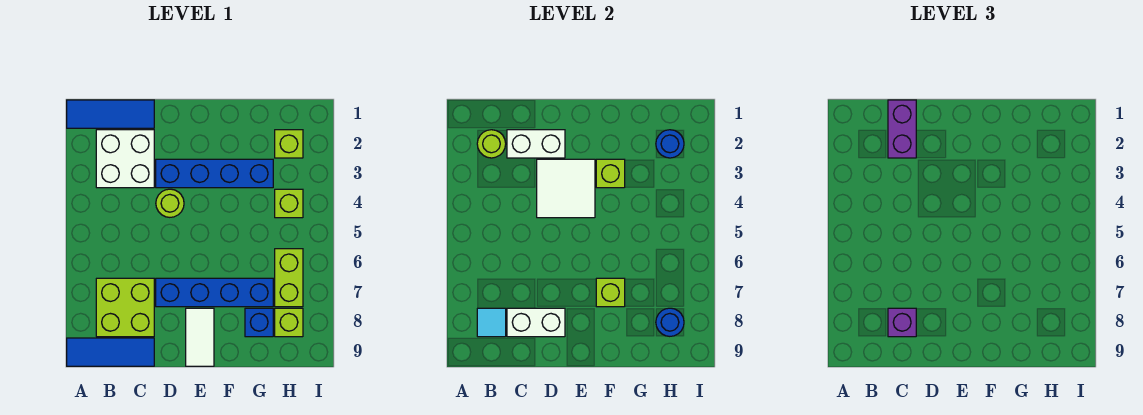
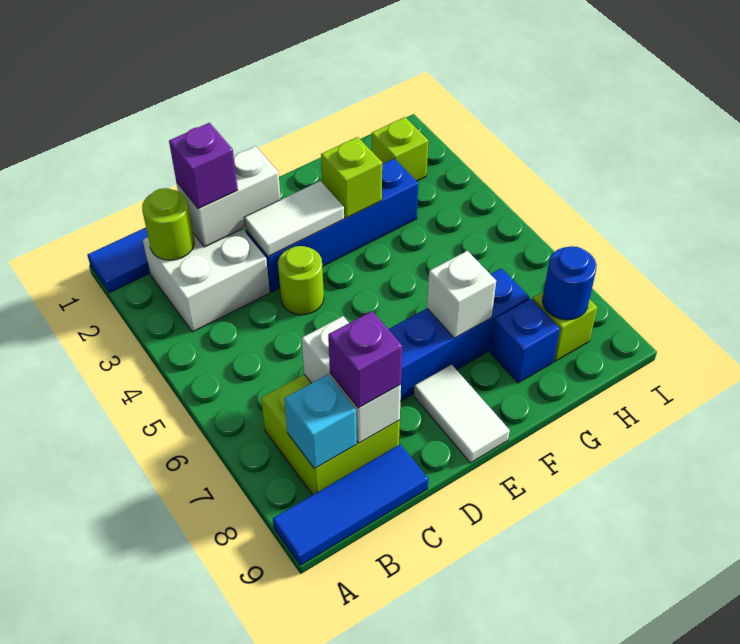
cyan 1x1 tile [477,308,506,337] -> cyan 1x1 brick [284,375,357,469]
purple 1x2 brick [888,100,916,158] -> purple 1x1 brick [169,123,238,209]
white 1x2 brick [507,308,565,337] -> white 1x2 brick turned to [302,316,401,443]
white 2x2 tile [537,159,595,218] -> white 1x2 tile [244,181,344,257]
lime 1x1 brick [596,278,625,307] -> white 1x1 brick [427,251,496,338]
blue 1x1 round brick [656,130,684,158] -> none
lime 1x1 brick [275,189,303,218] -> none
lime 1x2 brick [275,249,303,307] -> none

